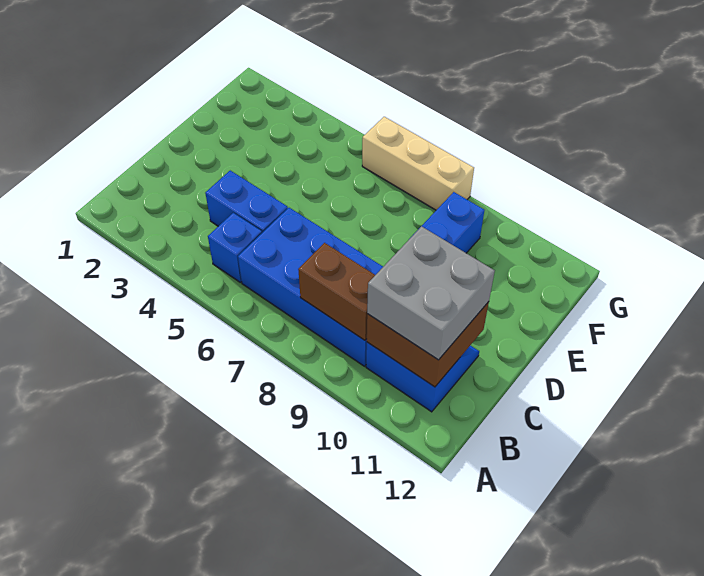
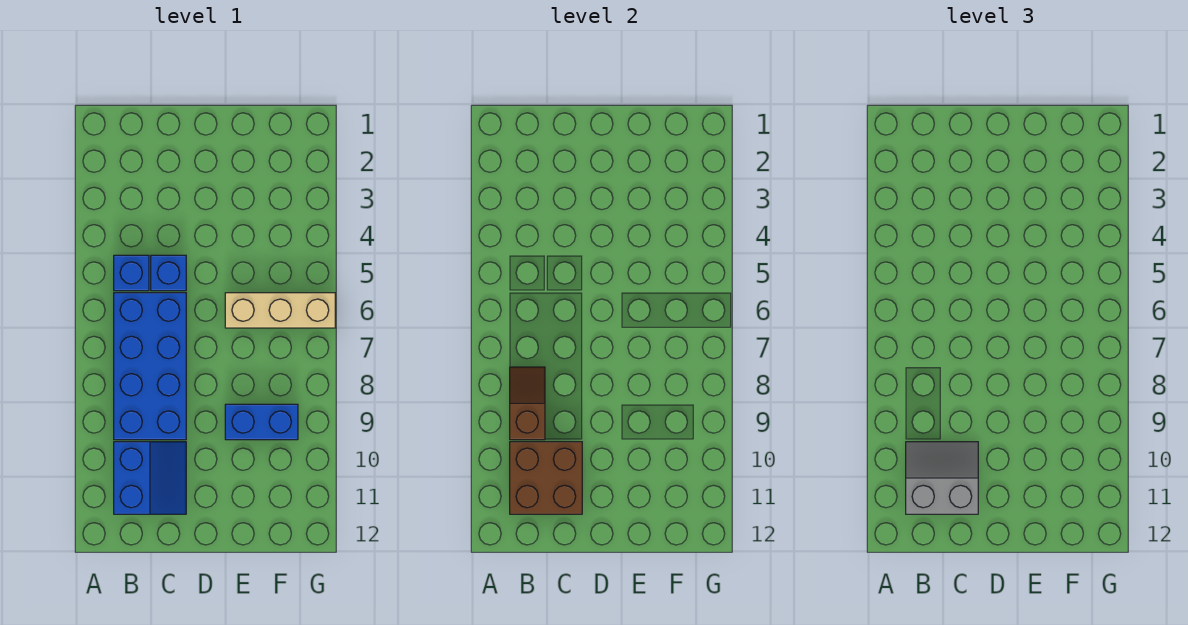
brown 1x2 brick [298,243,375,340] -> brown 1x2 slope [510,367,545,440]
grey 2x2 brick [367,226,495,360] -> grey 2x2 slope [906,442,978,514]
blue 1x2 brick [205,171,288,233] -> blue 1x1 brick [151,255,186,291]
tan 1x3 brick [362,117,474,210] -> tan 1x3 brick turned to [225,293,335,328]

